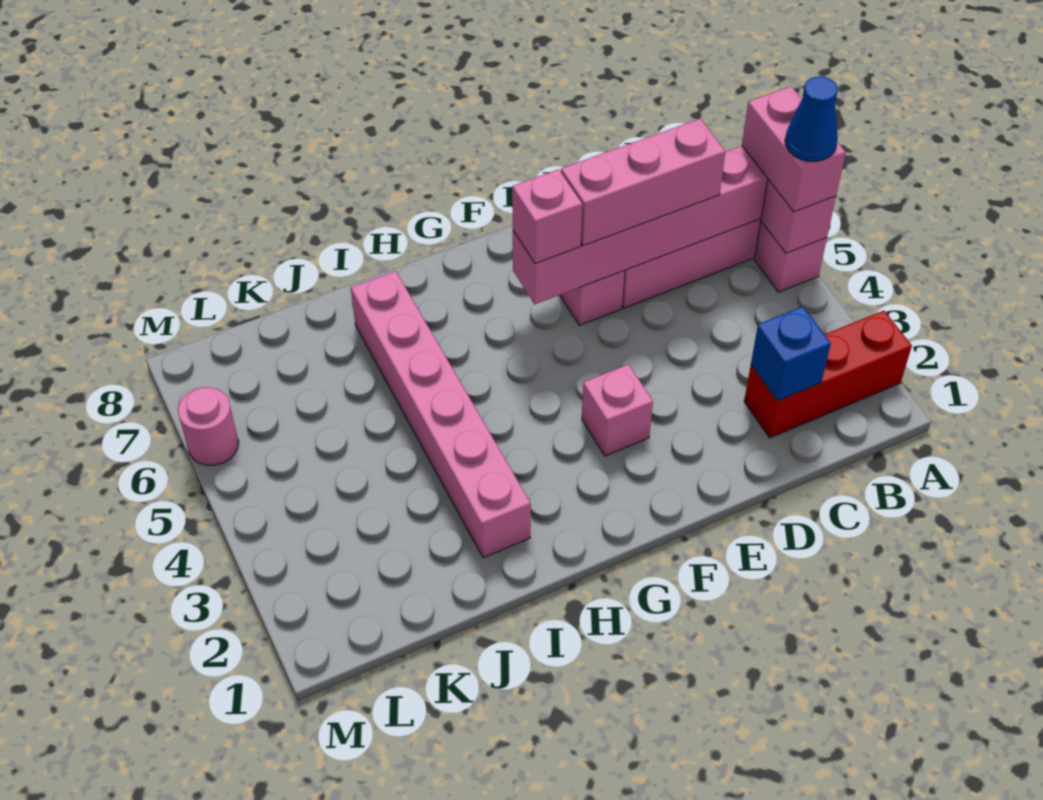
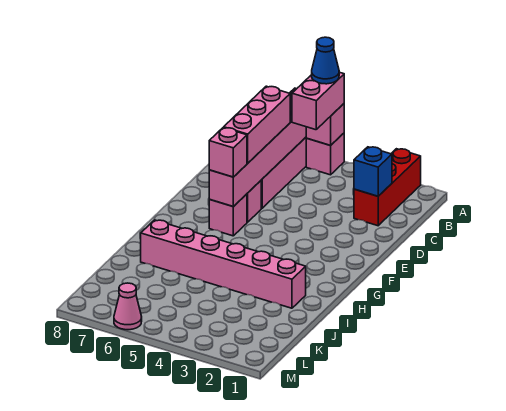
pink 1x2 brick [742,86,846,212] -> pink 1x2 brick turned to [292,72,344,130]
pink 1x1 brick [582,364,653,456] -> pink 1x1 brick moved to [209,194,247,236]
pink 1x1 round brick [178,387,239,465] -> pink 1x1 cone [114,283,142,330]

